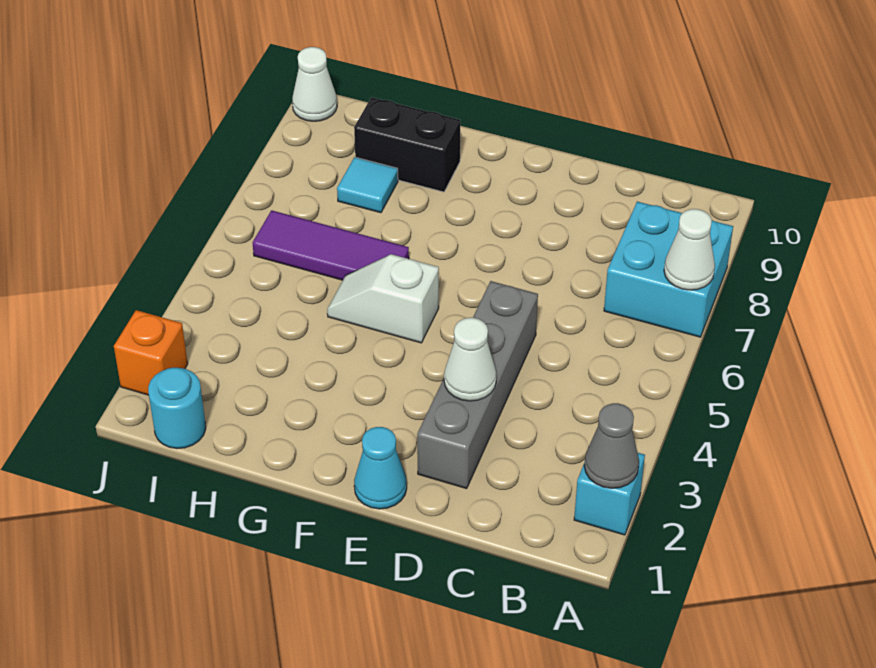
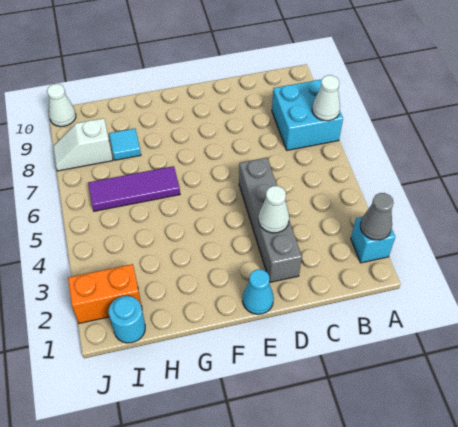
white 1x2 slope [327,254,439,343] -> white 1x2 slope moved to [53,118,113,171]
black 1x2 brick [354,97,460,192] -> none
orange 1x1 brick [114,310,188,395] -> orange 1x2 brick [68,264,142,323]

